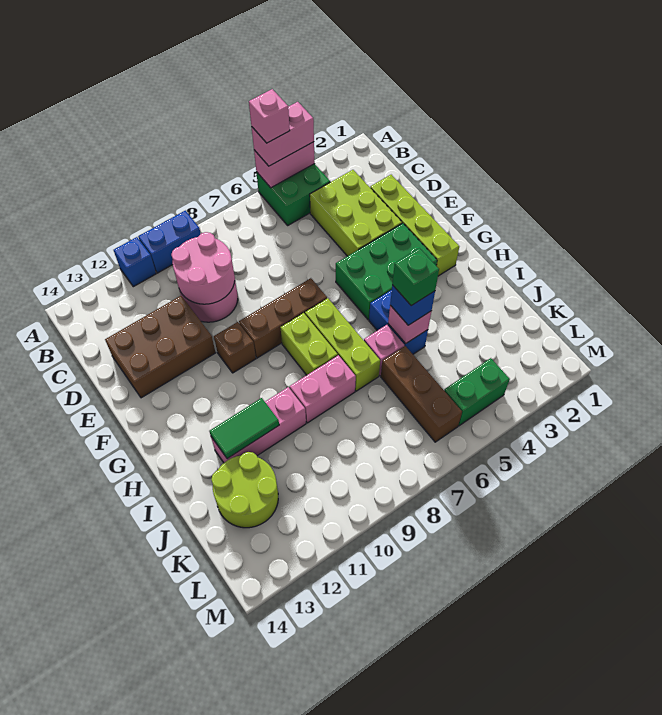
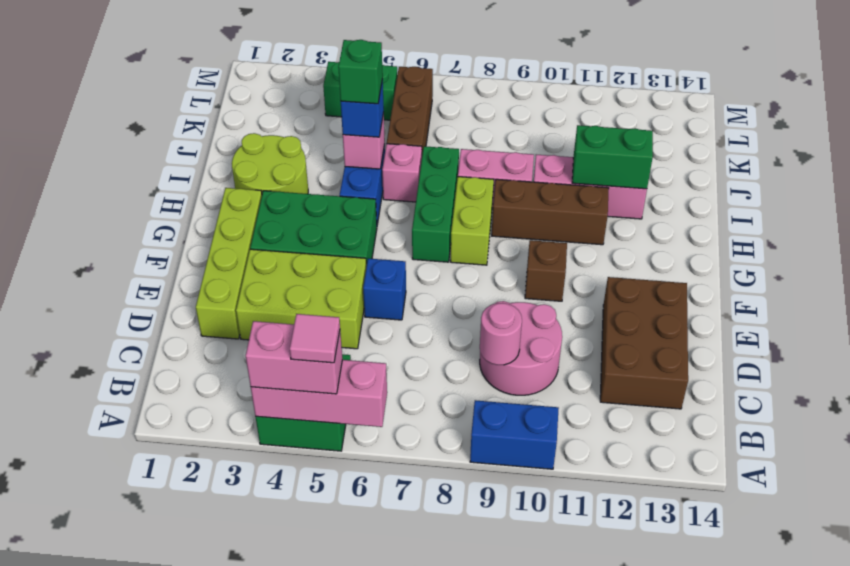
pink 1x2 brick [254,142,315,188] -> pink 1x3 brick [251,360,387,427]
pink 1x1 brick [249,89,290,143] -> pink 1x1 tile [290,314,340,363]
blue 1x1 brick [114,237,156,287] -> blue 1x1 brick moved to [363,258,406,320]
lime 2x3 brick [310,170,402,256] -> lime 2x3 brick turned to [236,249,366,349]
pink 2x2 round brick [171,232,235,304] -> pink 1x1 round brick [480,303,522,365]
brown 2x3 brick [105,296,216,398] -> brown 2x3 brick turned to [600,277,688,409]
brown 1x3 brick [239,278,327,358] -> brown 1x3 brick moved to [492,179,609,245]
lime 1x3 brick [305,298,380,391] -> green 1x3 brick [412,146,459,262]
green 1x2 tile [210,398,279,459] -> green 1x2 brick [572,125,653,189]
lime 2x2 round brick [211,452,278,528] -> lime 2x2 round brick moved to [232,133,308,194]

